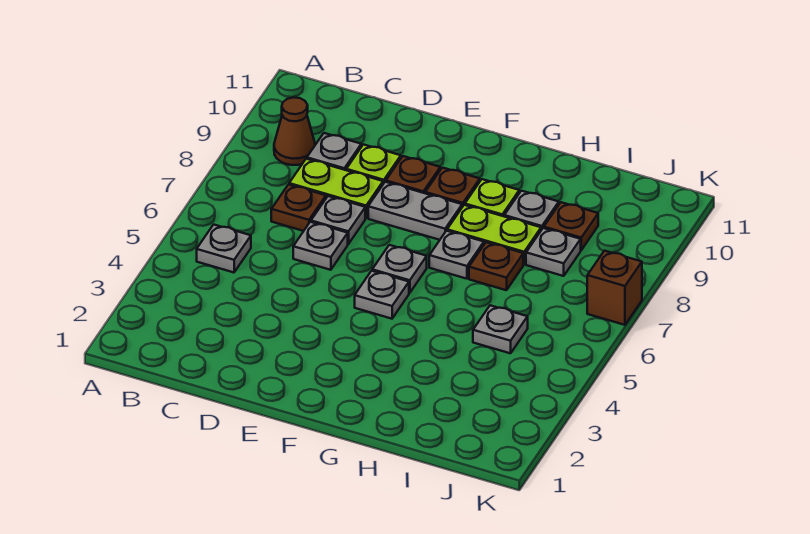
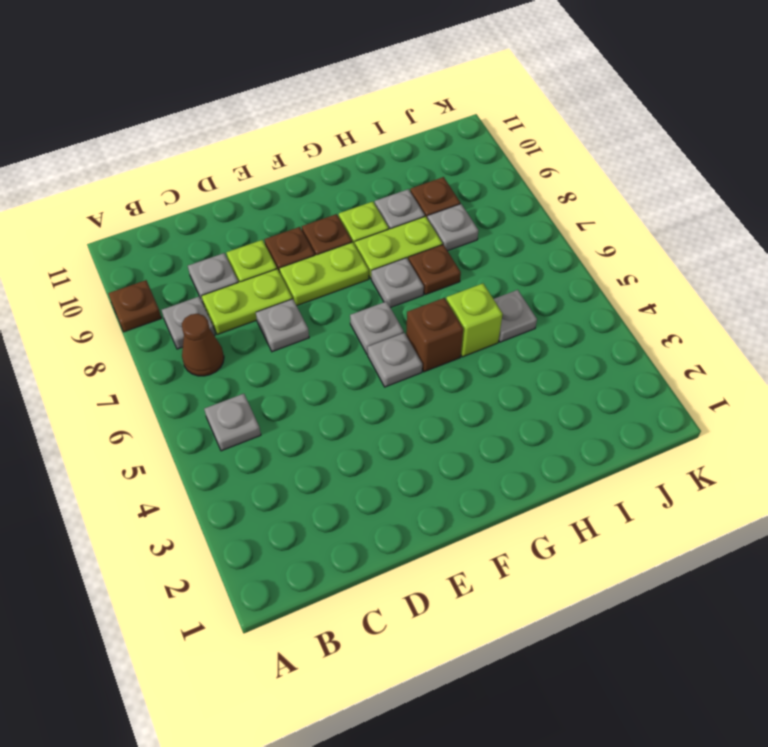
brown 1x1 cone [274,97,315,165] -> brown 1x1 cone moved to [182,314,224,376]
brown 1x1 plate [271,185,326,231] -> brown 1x1 plate moved to [108,280,161,332]
grey 1x1 plate [293,222,348,270] -> grey 1x1 plate moved to [162,296,215,349]
grey 1x2 plate [368,182,462,240] -> lime 1x2 plate [279,242,369,306]
none -> lime 1x1 brick [446,284,503,357]
brown 1x1 brick [587,251,642,325] -> brown 1x1 brick moved to [406,298,463,372]

